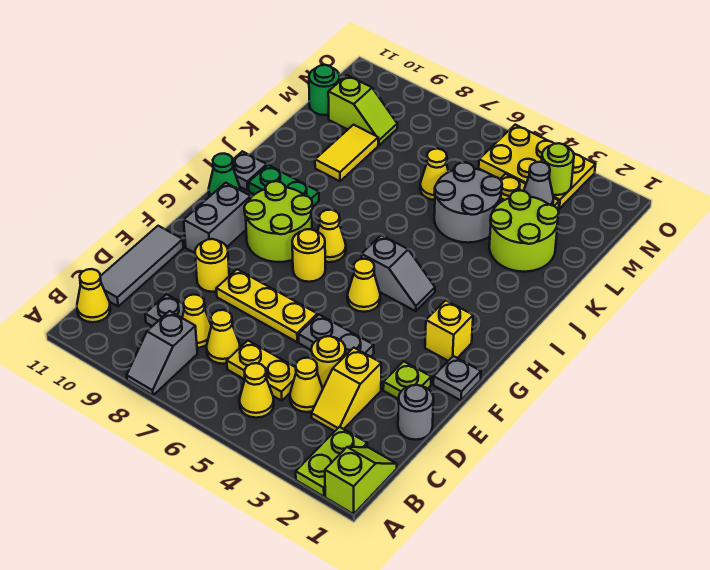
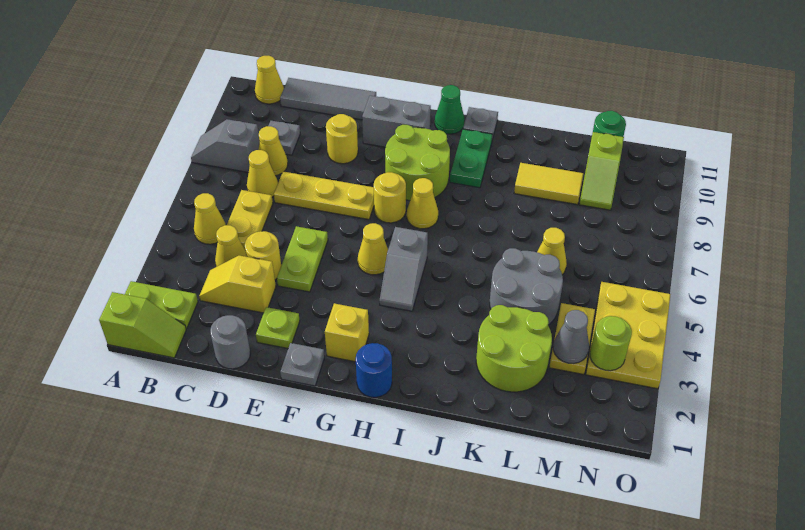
grey 1x2 plate [298,315,374,357] -> lime 1x2 plate [277,226,328,292]
yellow 1x3 plate [216,269,317,342] -> yellow 1x3 plate turned to [274,172,374,219]
none -> blue 1x1 round brick [356,343,392,397]

